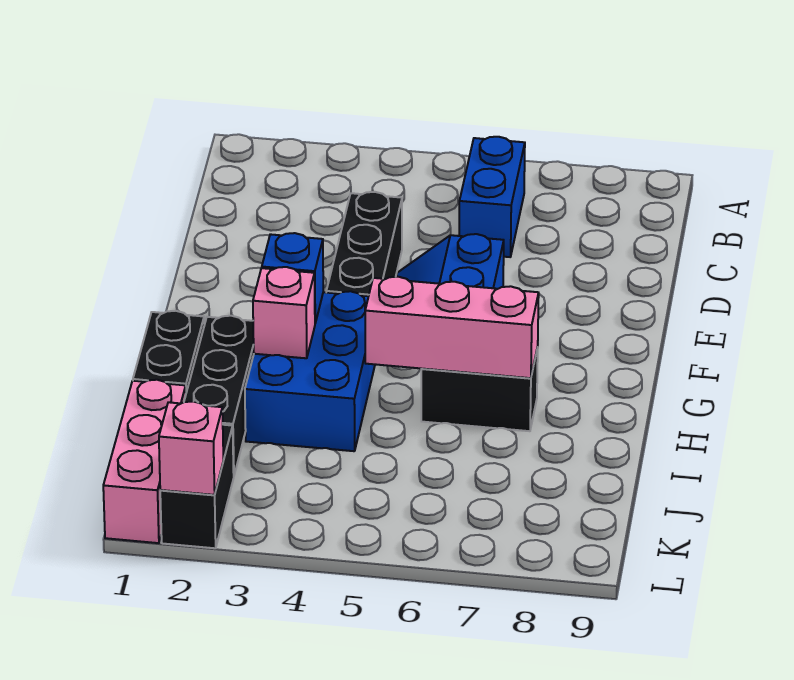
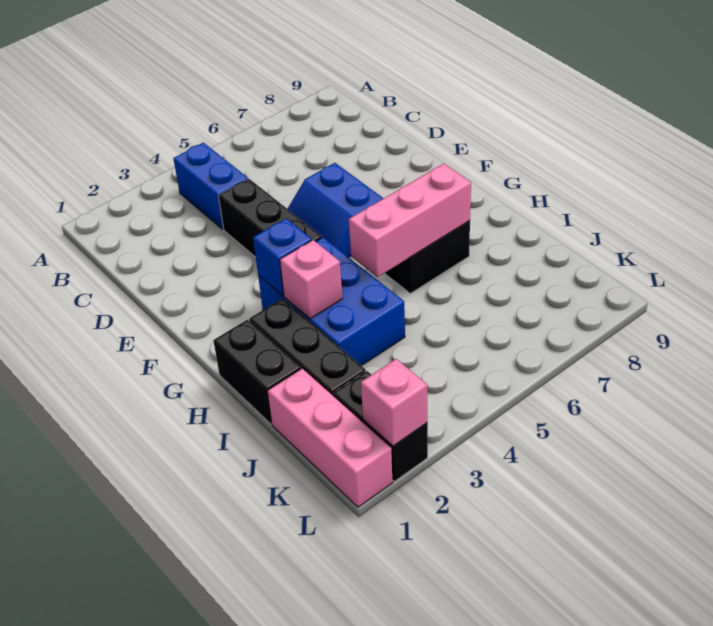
blue 1x2 brick [459,137,525,257] -> blue 1x2 brick moved to [173,143,248,229]

